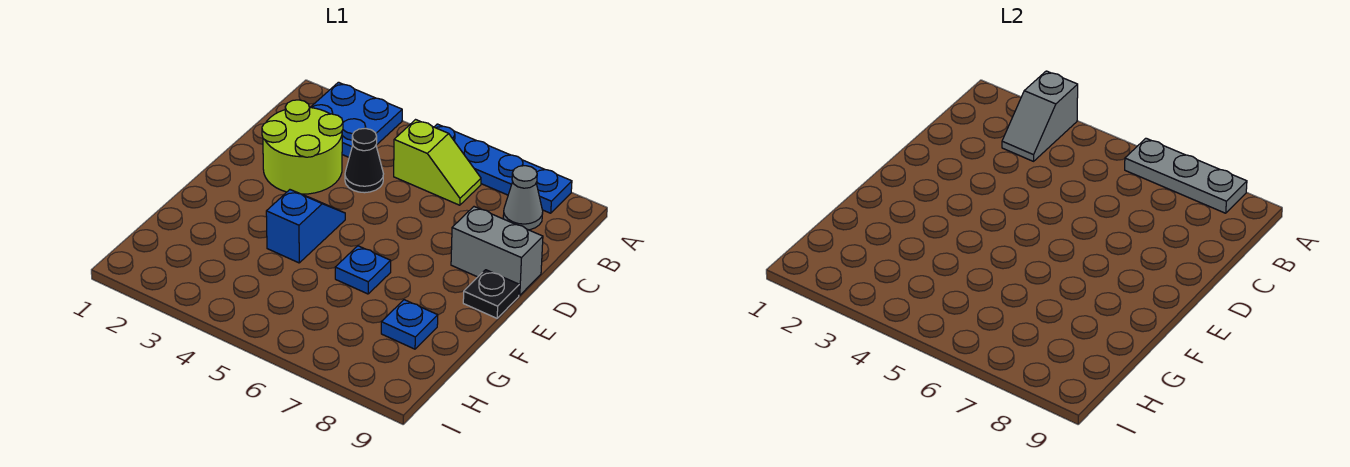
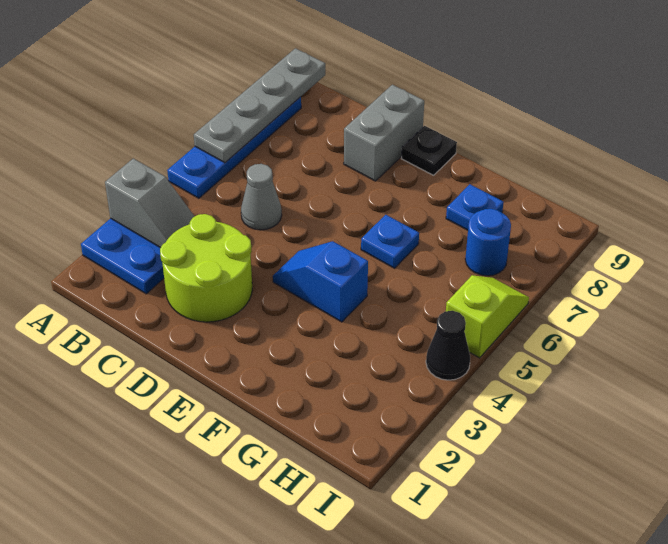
grey 1x3 plate [1125,138,1247,213] -> grey 1x4 plate [194,48,325,163]
lime 1x2 slope [394,120,481,205] -> lime 1x2 slope moved to [446,275,529,358]
grey 1x1 cone [503,166,543,230] -> grey 1x1 cone moved to [241,164,282,230]
black 1x1 cone [345,128,383,193] -> black 1x1 cone moved to [426,311,470,380]
none -> blue 1x1 round brick [465,209,511,276]

